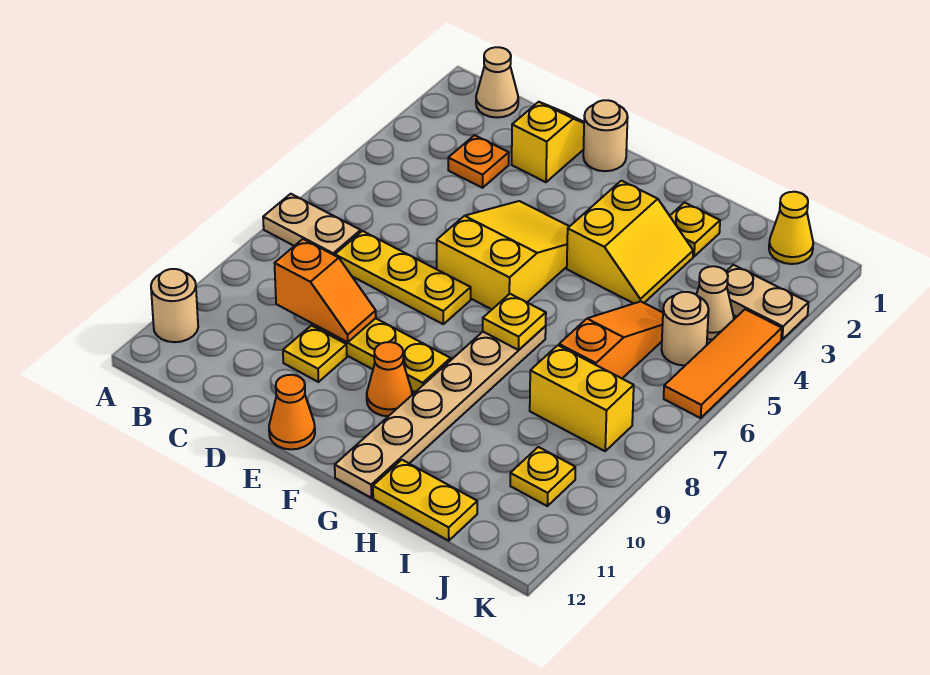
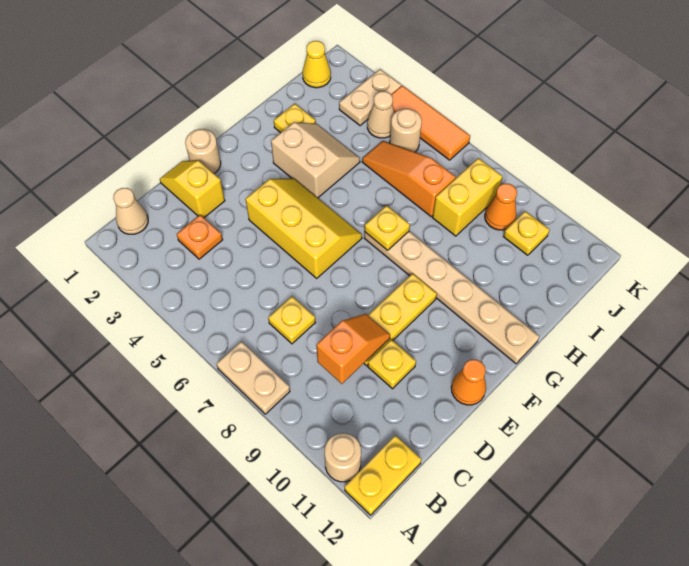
tan 1x2 plate [263,194,361,255] -> tan 1x2 plate turned to [216,341,290,414]
yellow 1x3 plate [335,231,471,324] -> yellow 1x1 plate [268,297,315,344]
yellow 2x3 slope [437,201,570,309] -> yellow 2x3 slope turned to [245,178,362,278]
orange 1x1 cone [367,342,412,416] -> orange 1x1 cone moved to [485,184,517,230]
yellow 2x2 slope [567,181,693,304] -> tan 2x2 slope [271,122,360,198]
yellow 1x2 plate [373,460,477,541] -> yellow 1x2 plate moved to [345,435,421,515]

